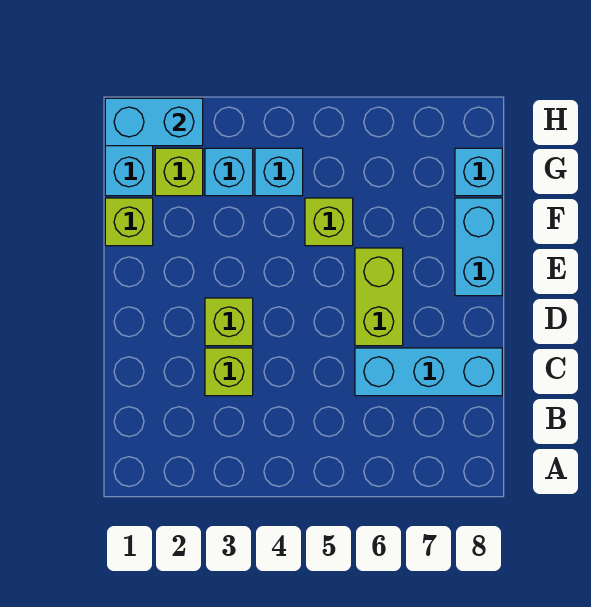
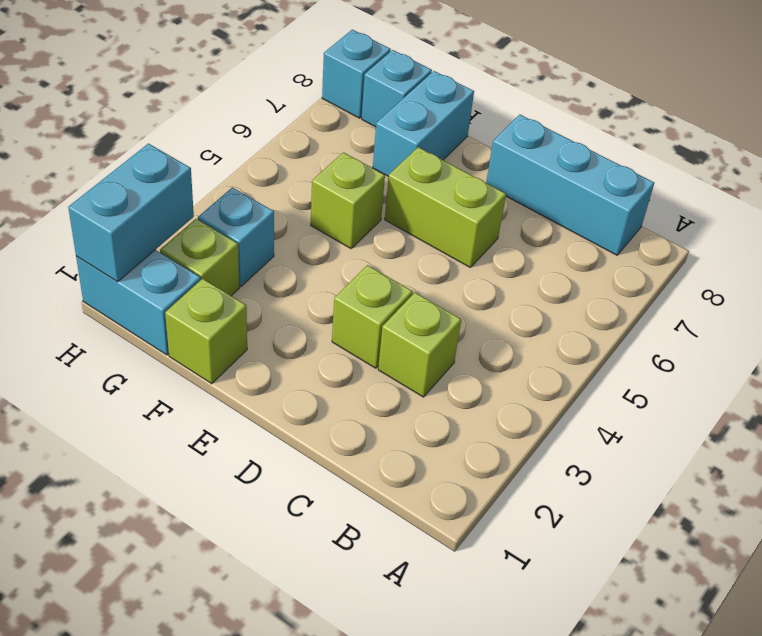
cyan 1x3 brick [355,348,502,396] -> cyan 1x3 brick turned to [486,115,654,255]
cyan 1x2 brick [455,198,502,296] -> cyan 1x2 brick turned to [373,71,474,177]
cyan 1x1 brick [255,148,303,196] -> cyan 1x1 brick moved to [322,30,391,118]

